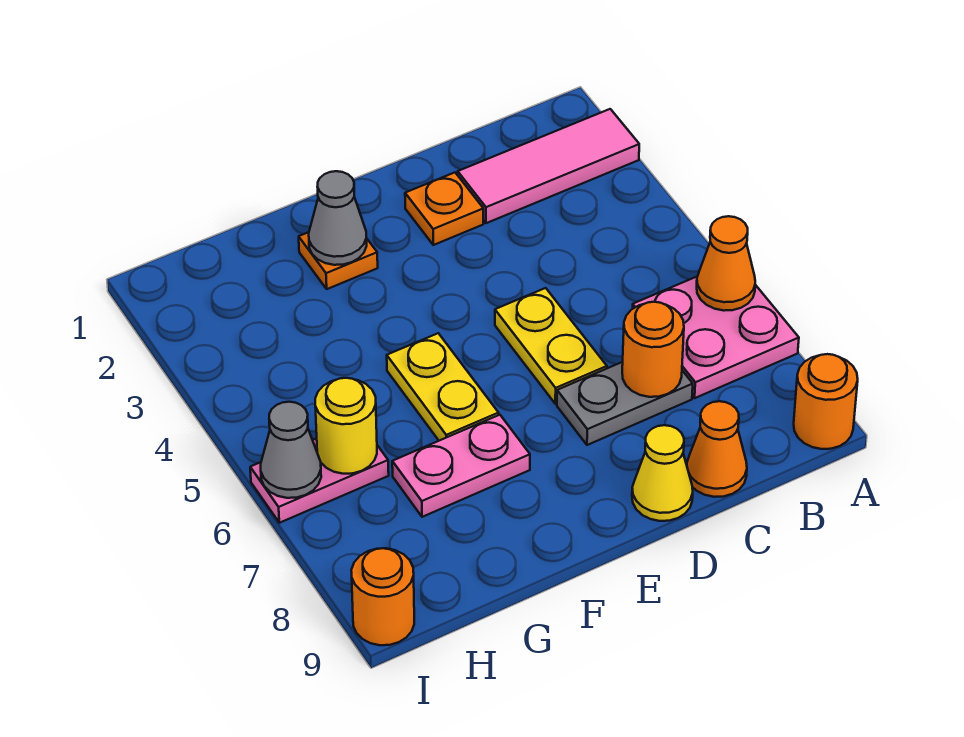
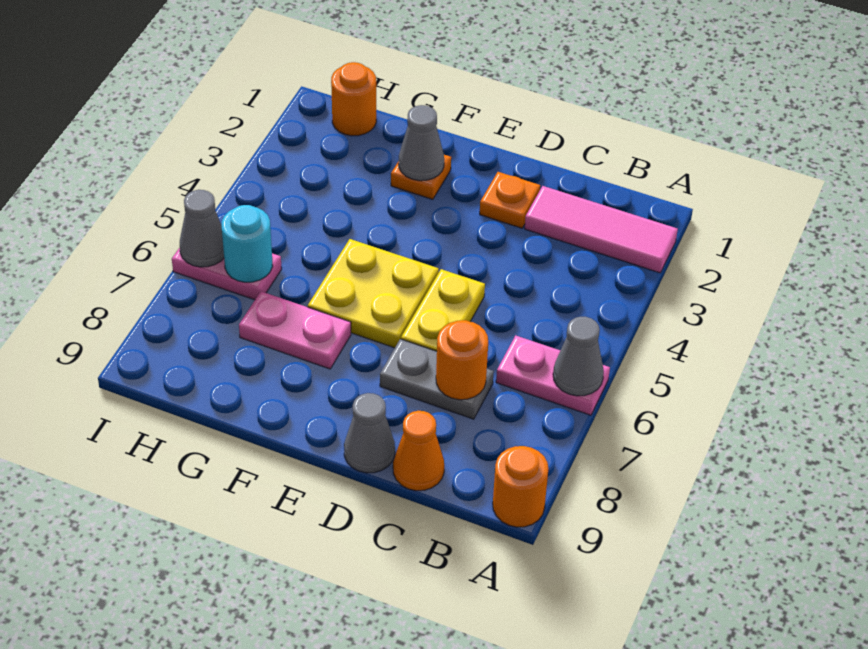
pink 2x2 plate [633,277,799,398] -> pink 1x2 plate [496,335,610,415]
orange 1x1 cone [697,216,755,311] -> grey 1x1 cone [553,317,604,396]
yellow 1x1 cone [632,425,693,521] -> grey 1x1 cone [344,393,395,473]
yellow 1x2 plate [387,333,499,441] -> yellow 2x2 plate [308,239,439,348]
yellow 1x1 round brick [315,378,377,474] -> cyan 1x1 round brick [222,205,273,282]
orange 1x1 round brick [351,548,414,645] -> orange 1x1 round brick moved to [331,62,376,136]

